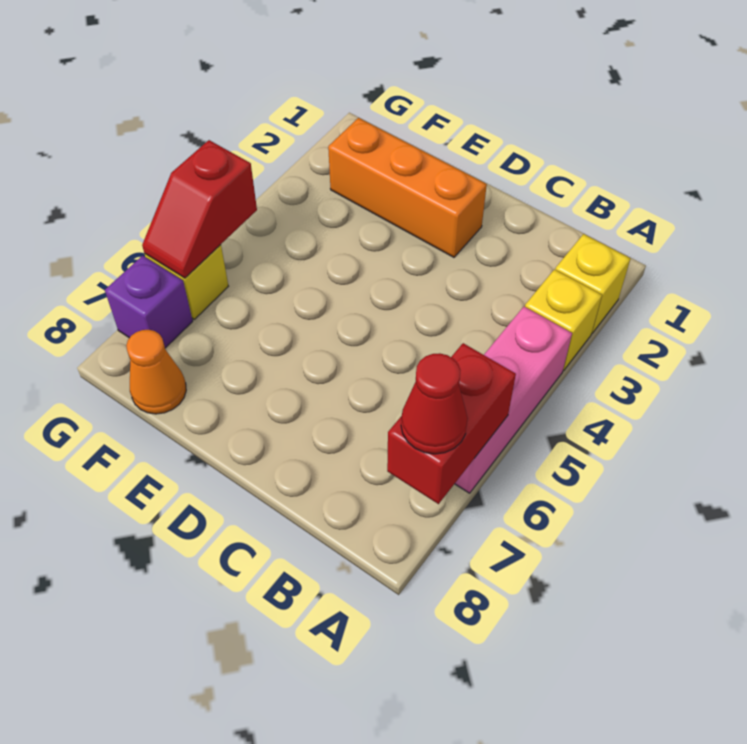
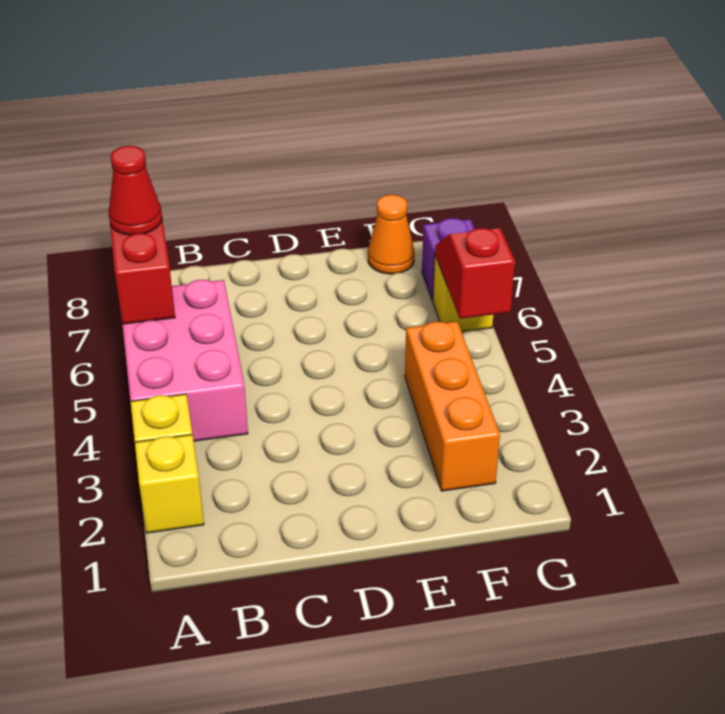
pink 1x3 brick [455,307,572,493] -> pink 2x3 brick [123,280,248,441]
orange 1x3 brick [328,118,487,257] -> orange 1x3 brick turned to [405,321,500,491]

